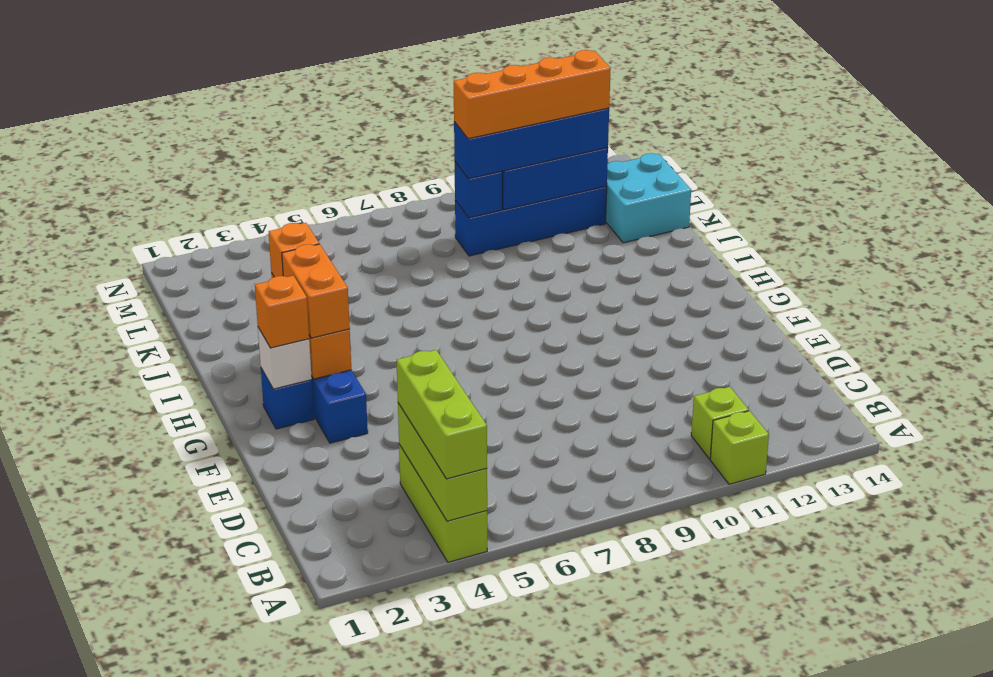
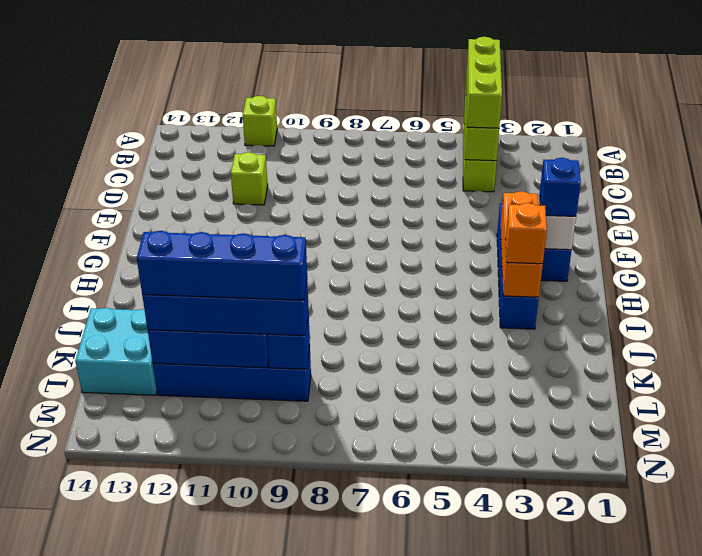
lime 1x1 brick [691,387,749,459] -> lime 1x1 brick moved to [231,152,268,205]
orange 1x1 brick [255,276,309,348] -> blue 1x1 brick [540,158,581,216]
orange 1x2 brick [282,244,350,338] -> none
orange 1x4 brick [454,50,611,139] -> blue 1x4 brick [137,231,307,300]

